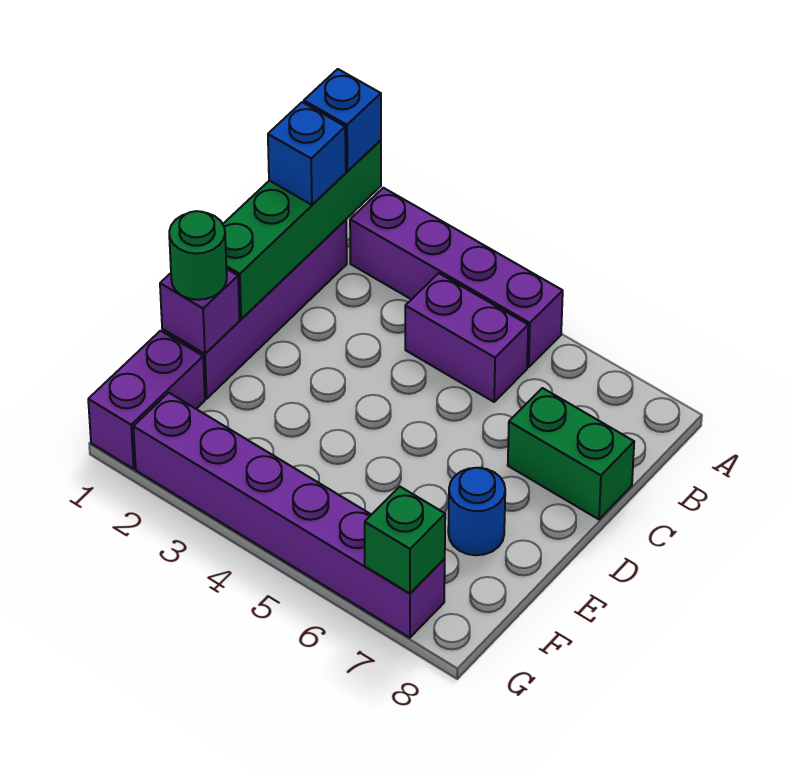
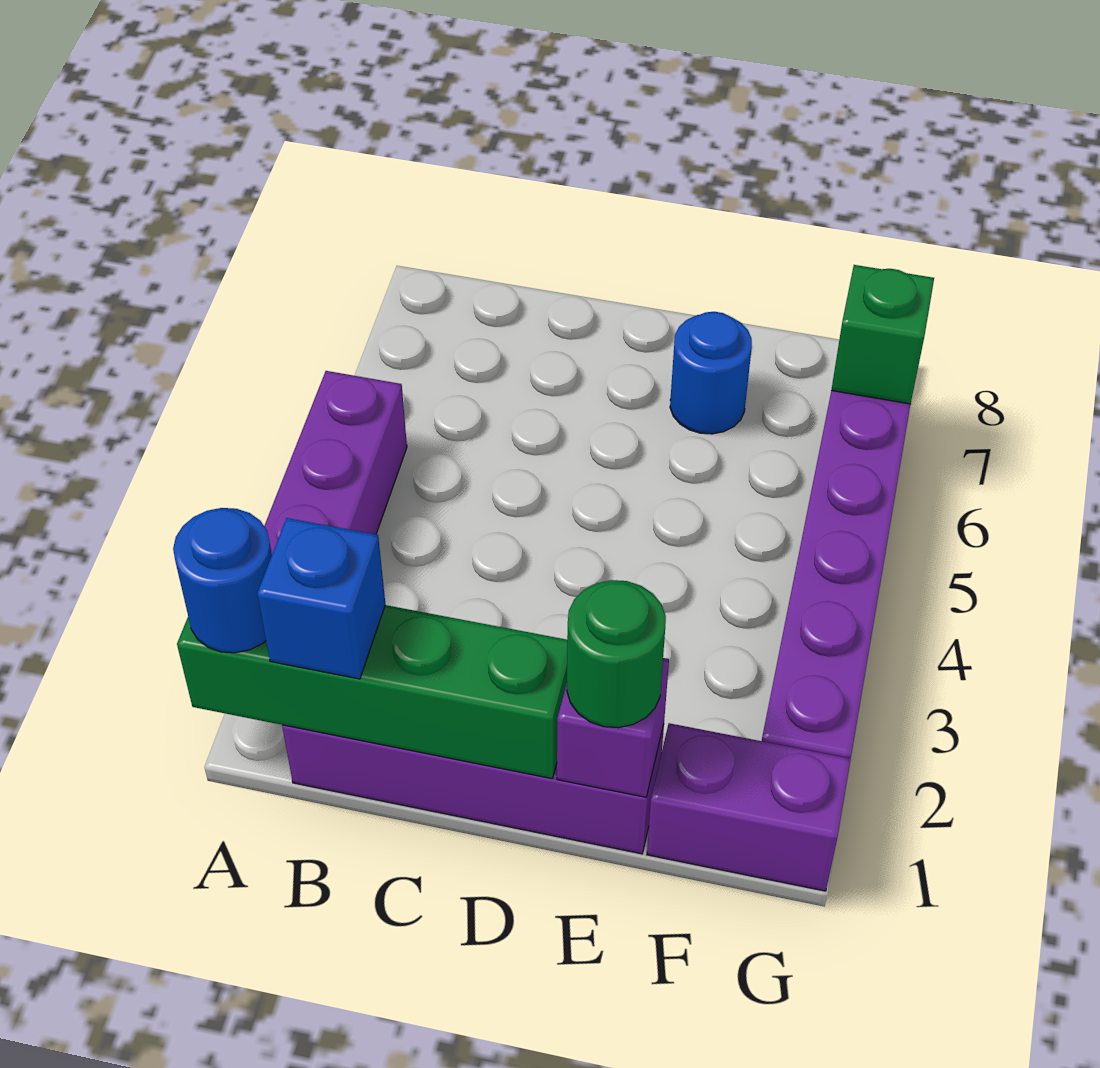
blue 1x1 brick [304,69,381,171] -> blue 1x1 round brick [173,508,272,653]
purple 1x2 brick [405,273,528,402] -> none
green 1x2 brick [508,388,634,519] -> none

